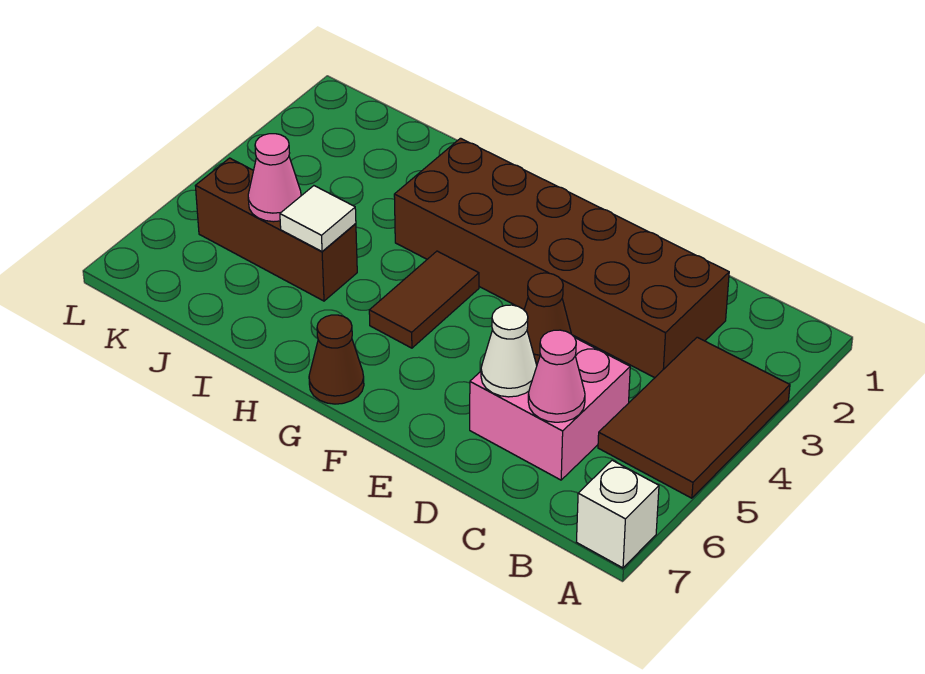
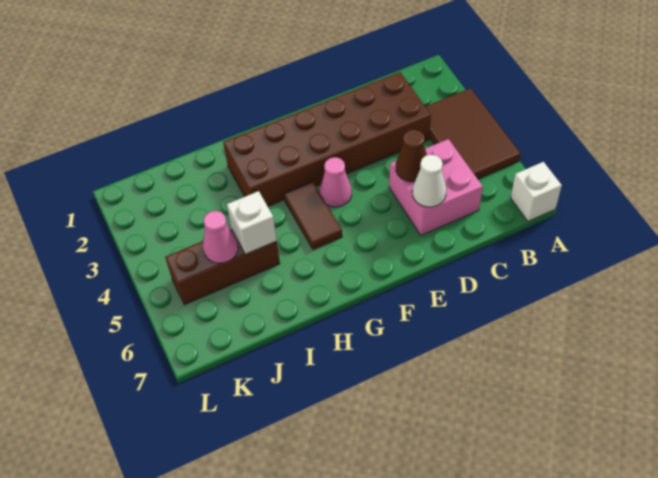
pink 1x1 cone [528,330,585,422] -> pink 1x1 cone moved to [320,157,352,207]
brown 1x1 cone [309,315,364,404] -> none
white 1x1 tile [280,186,356,251] -> white 1x1 brick [227,191,277,254]

